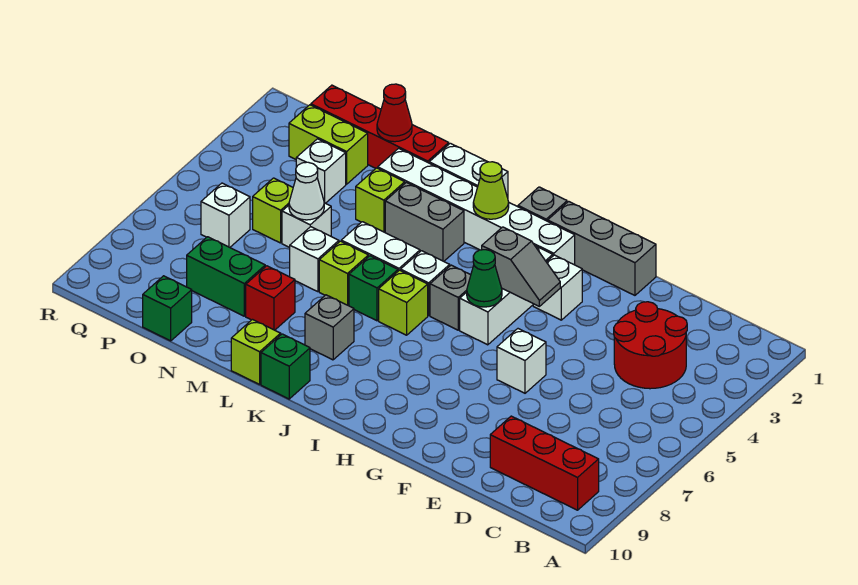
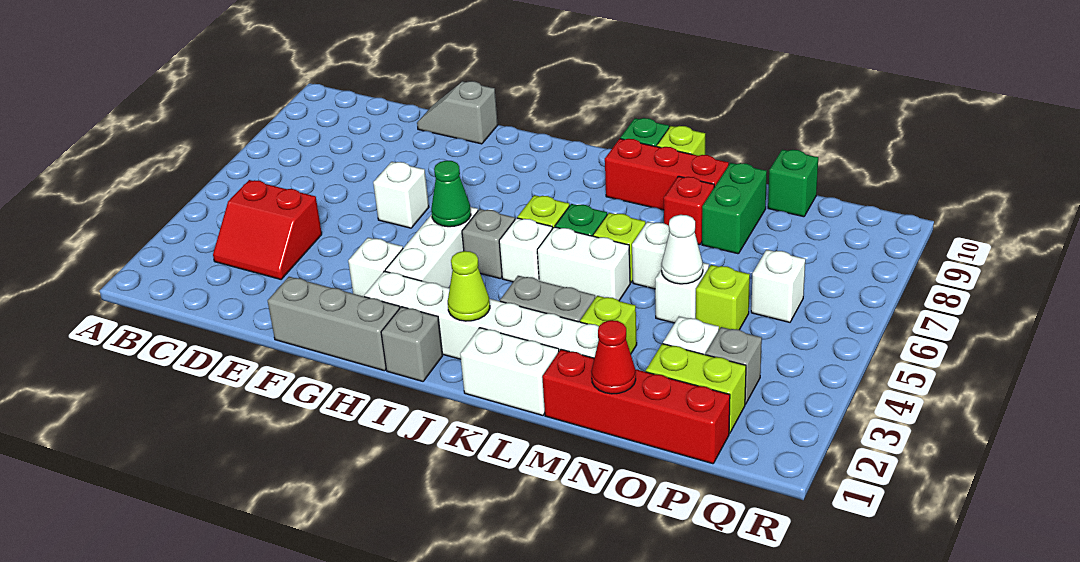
red 1x3 brick [490,416,599,510] -> red 1x3 brick moved to [605,139,729,210]
red 2x2 round brick [614,302,687,389] -> red 2x2 slope [213,180,322,279]
grey 1x2 slope [482,227,560,306] -> grey 1x2 slope moved to [417,81,498,144]
grey 1x1 brick [305,295,354,360] -> grey 1x1 brick moved to [706,327,762,404]
green 1x2 brick [187,237,265,316] -> green 1x2 brick turned to [702,163,767,254]

